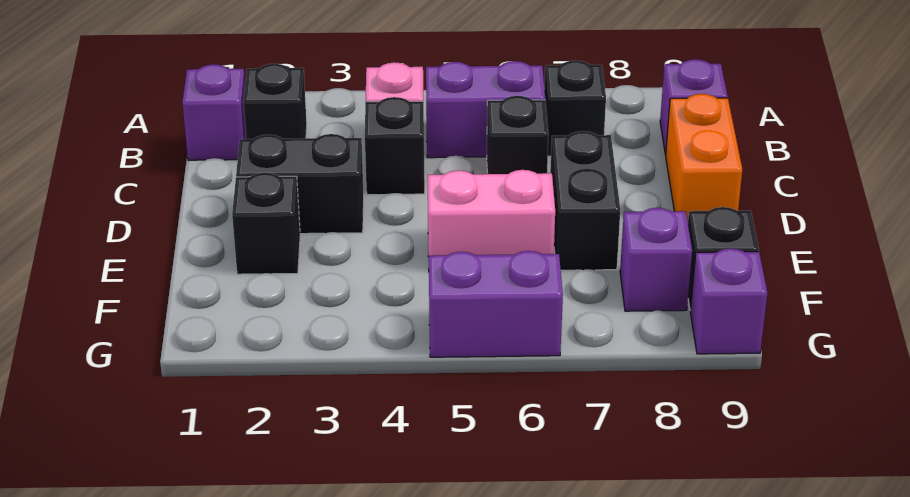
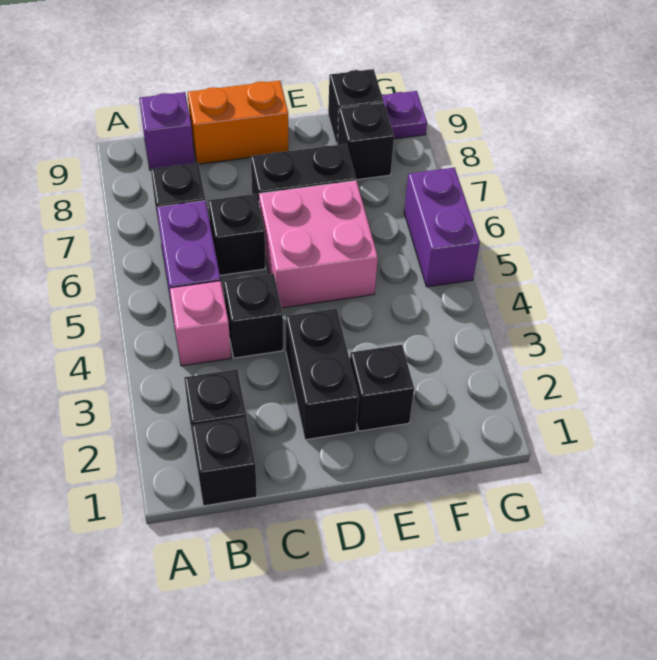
purple 1x1 brick [182,64,246,160] -> black 1x1 brick [192,417,257,506]
pink 1x2 brick [428,170,555,256] -> pink 2x2 brick [259,181,378,308]
purple 1x1 brick [620,208,692,311] -> black 1x1 brick [337,103,394,180]
purple 1x1 brick [690,248,767,354] -> purple 1x1 plate [382,91,427,139]

